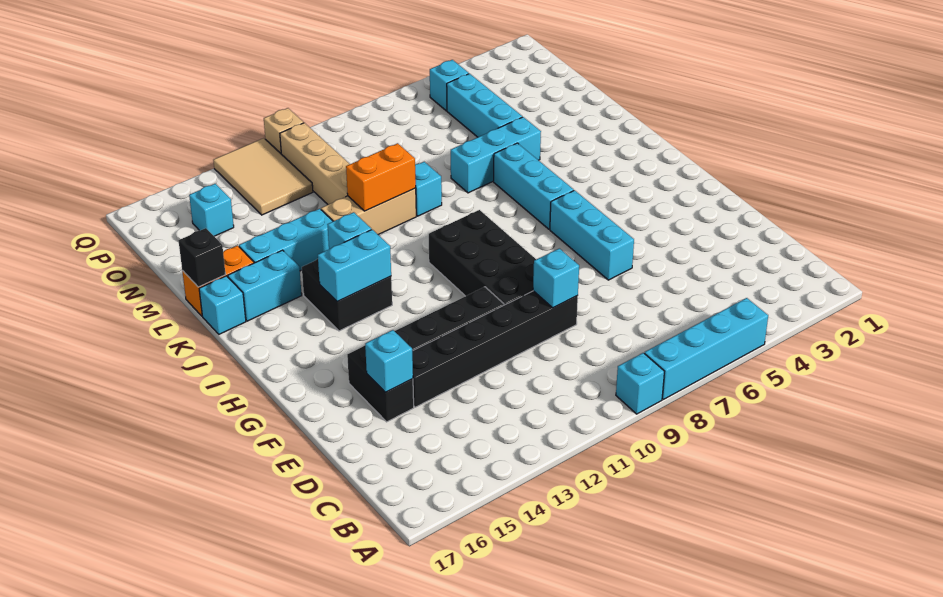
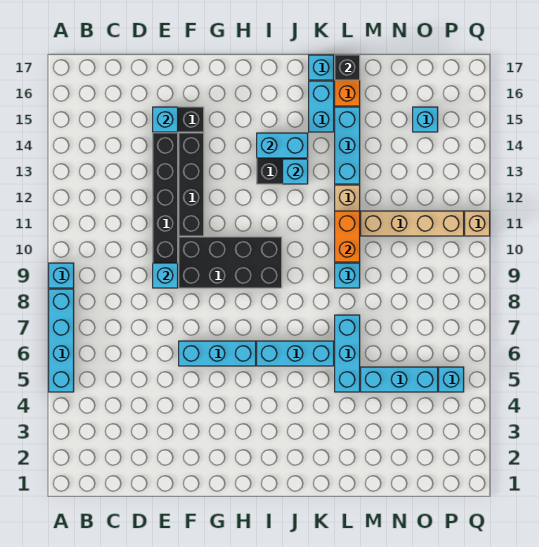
cyan 1x2 brick [318,230,391,302] -> cyan 1x2 brick turned to [257,133,308,158]
tan 2x3 tile [213,138,313,215] -> none

